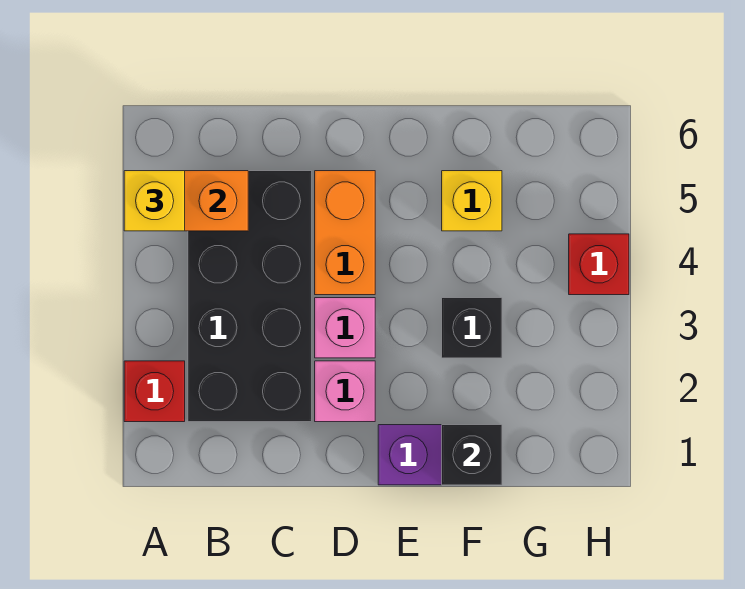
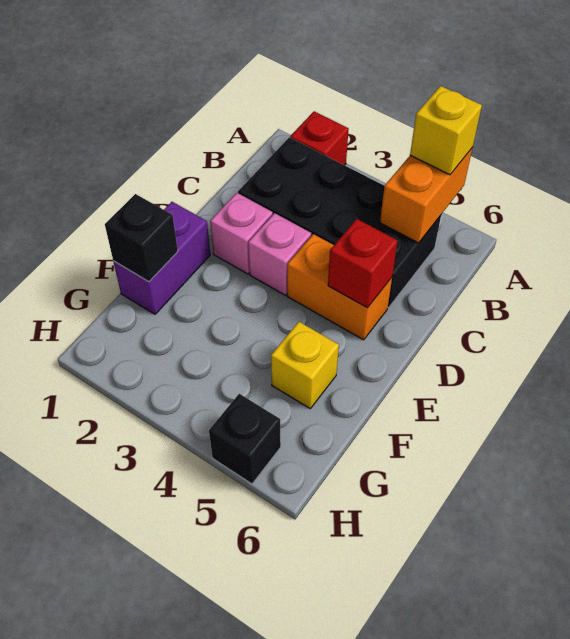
black 1x1 brick [442,298,502,358] -> black 1x1 brick moved to [209,394,281,484]
red 1x1 brick [569,234,629,295] -> red 1x1 brick moved to [328,219,398,308]

